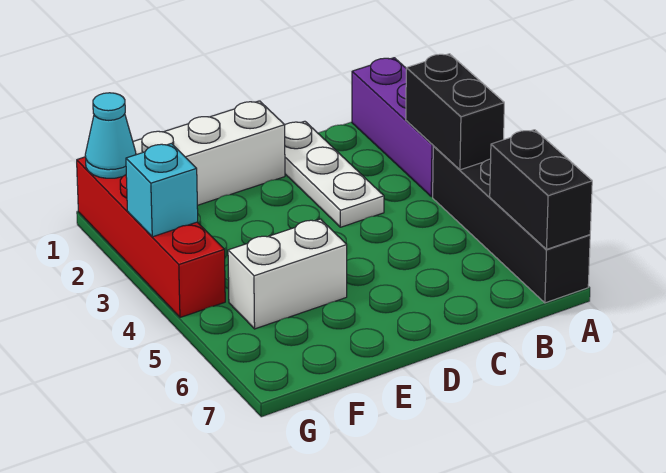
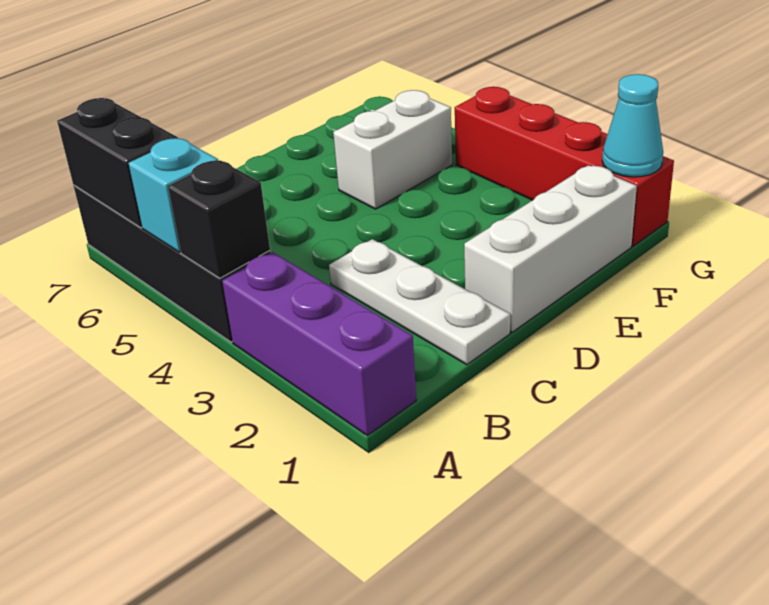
black 1x2 brick [406,54,504,170] -> black 1x1 brick [168,160,270,278]
cyan 1x1 brick [126,143,198,237] -> cyan 1x1 brick moved to [129,138,218,252]

